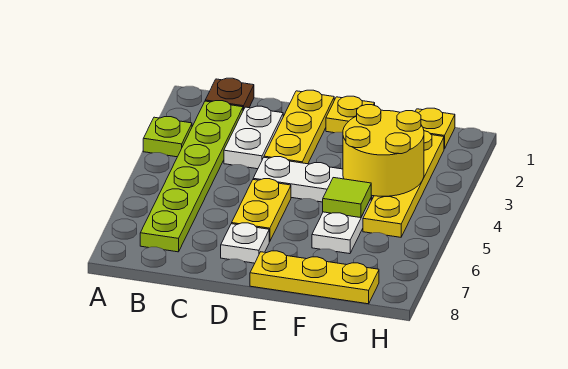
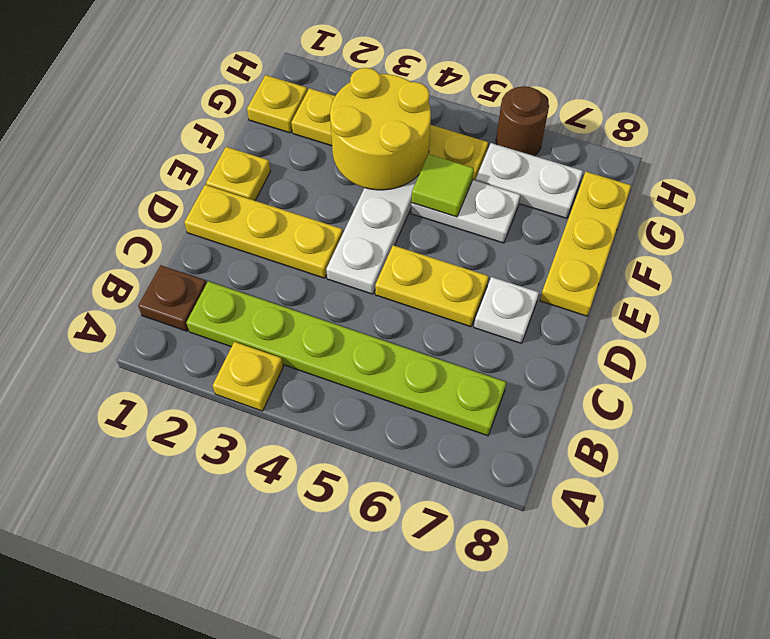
lime 1x1 plate [143,117,192,157] -> yellow 1x1 plate [213,342,283,411]
white 1x2 plate [224,106,283,169] -> white 1x2 plate moved to [476,143,583,218]
none -> brown 1x1 round brick [496,86,549,156]

